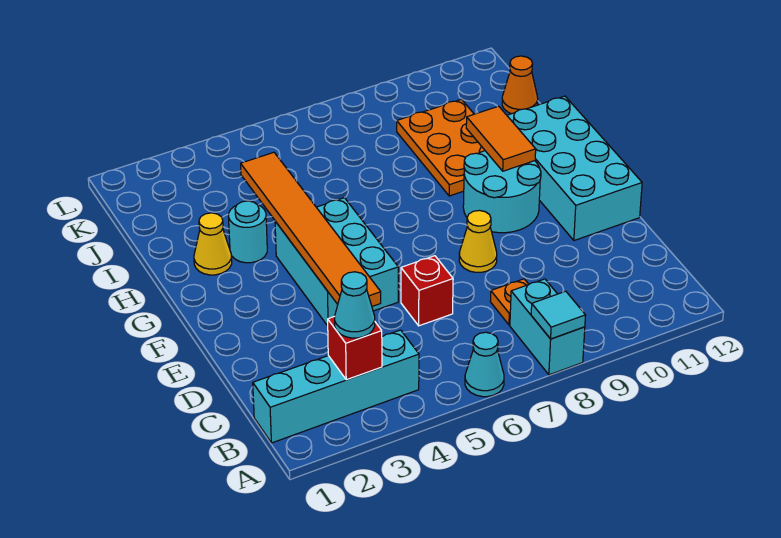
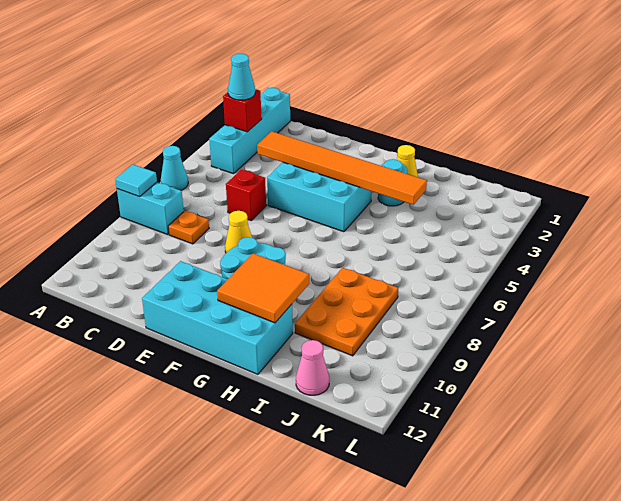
orange 1x2 tile [466,106,536,171] -> orange 2x2 tile [217,253,309,323]
orange 2x3 plate [397,99,485,196] -> orange 2x3 plate turned to [295,268,398,356]
orange 1x1 cone [502,56,538,114] -> pink 1x1 cone [296,340,329,395]

